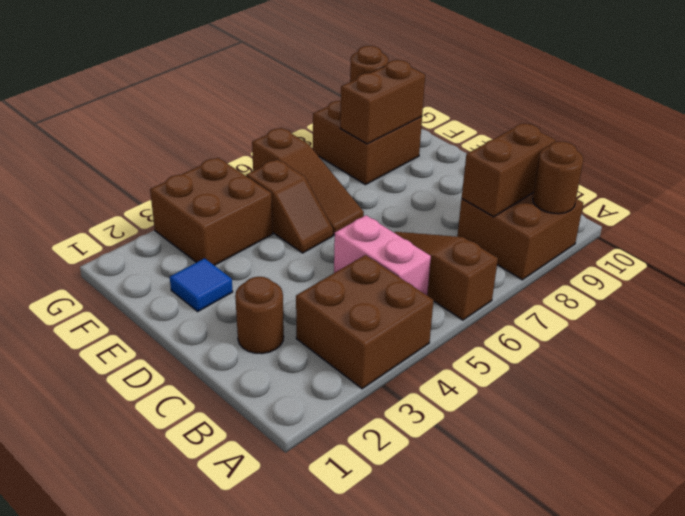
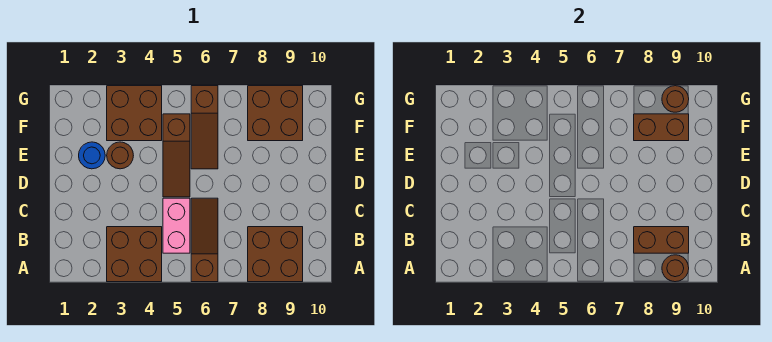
brown 1x1 round brick [235,277,284,354] -> brown 1x1 round brick moved to [107,142,133,169]
blue 1x1 tile [170,258,233,311] -> blue 1x1 round brick [79,142,105,169]
brown 1x2 slope [246,159,333,253] -> brown 1x3 slope [163,114,190,197]

